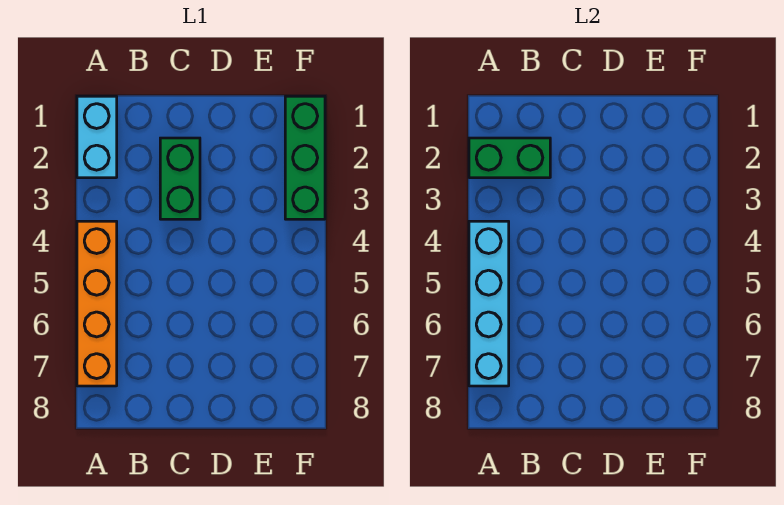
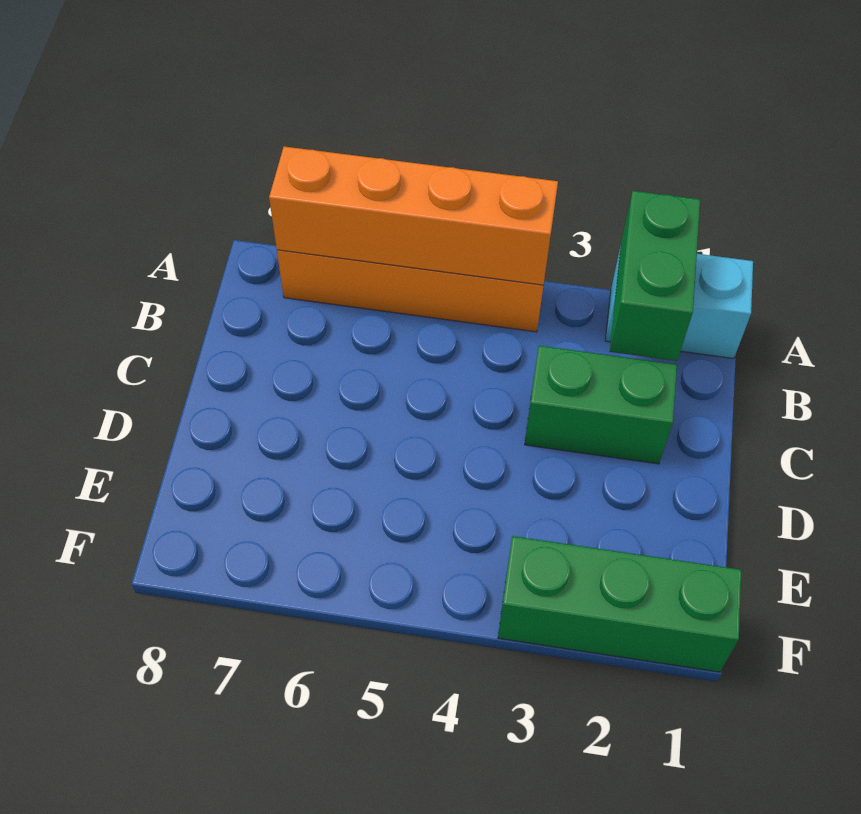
cyan 1x4 brick [469,221,509,386] -> orange 1x4 brick [269,146,558,285]

